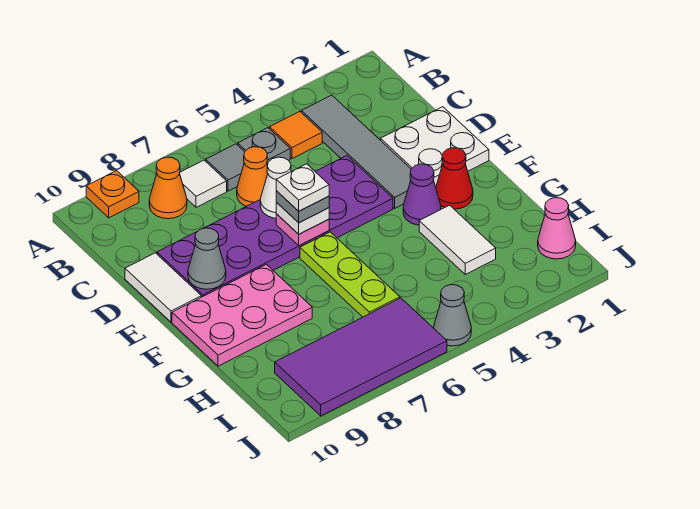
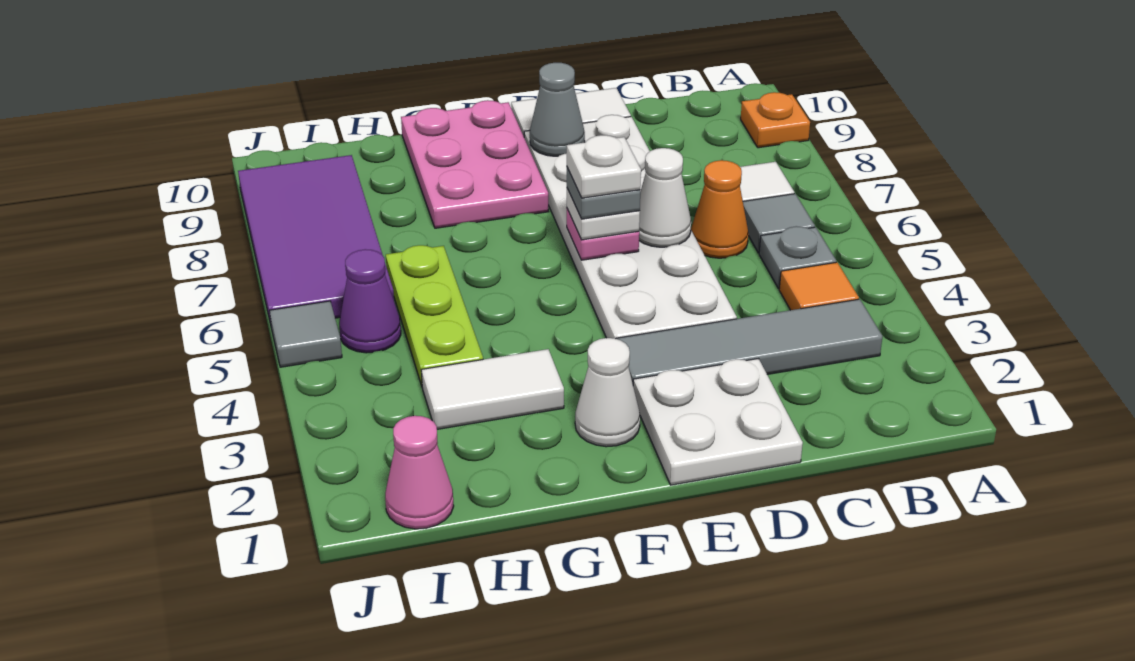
orange 1x1 cone [149,157,187,219] -> none
purple 2x6 plate [157,156,393,297] -> white 2x6 plate [524,115,737,339]
red 1x1 cone [436,148,473,209] -> white 1x1 cone [575,338,640,447]
purple 1x1 cone [403,164,441,225] -> purple 1x1 cone moved to [339,249,401,353]
lime 1x3 plate [300,232,400,317] -> lime 1x3 plate turned to [386,245,483,386]
grey 1x1 cone [434,285,471,346] -> grey 1x1 tile [270,301,342,367]

